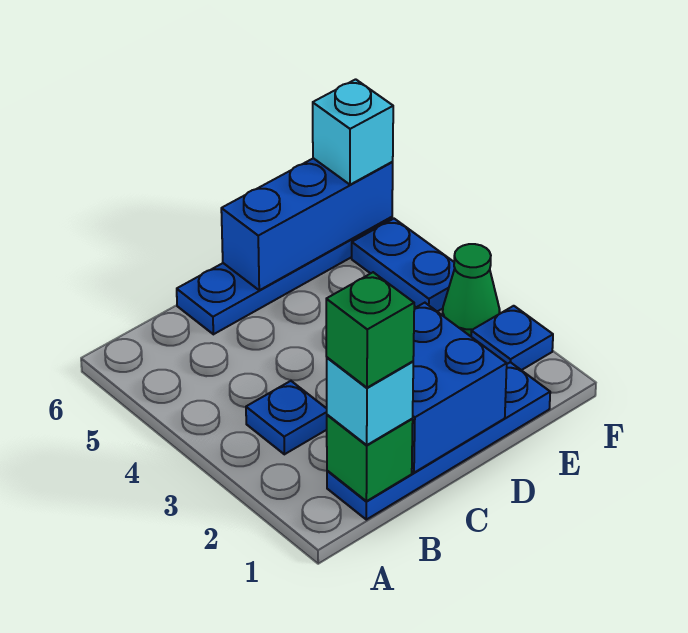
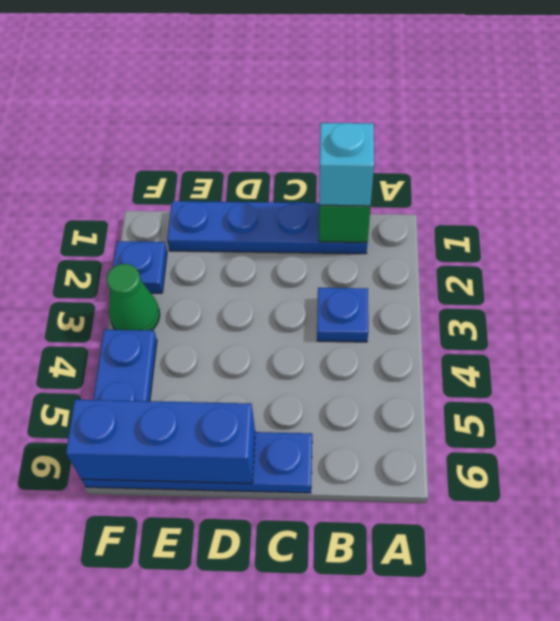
green 1x1 brick [326,272,414,388] -> none
blue 2x2 brick [412,303,507,473] -> none
cyan 1x1 brick [313,79,393,185] -> none

